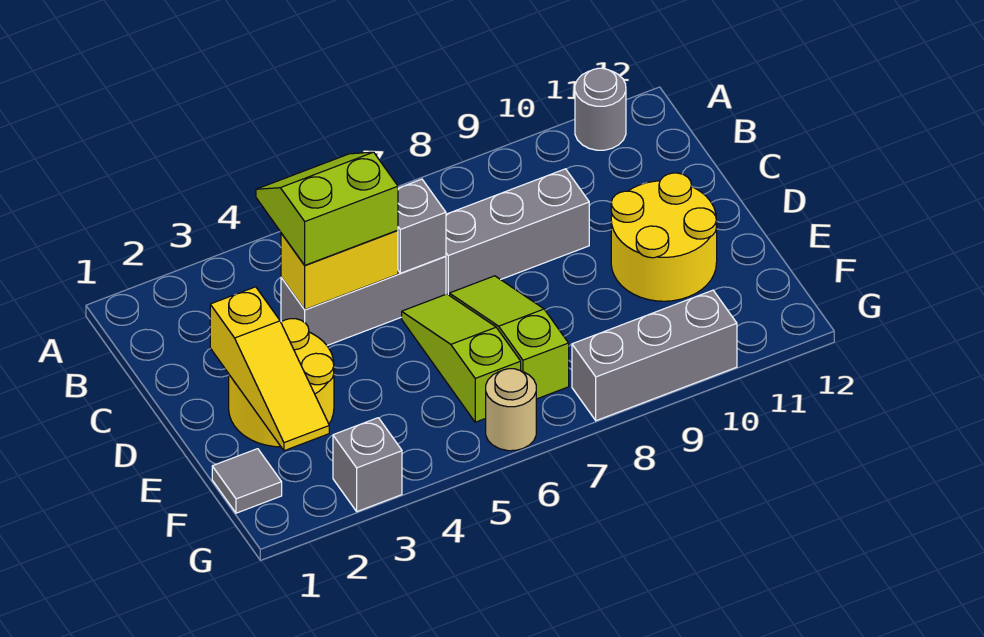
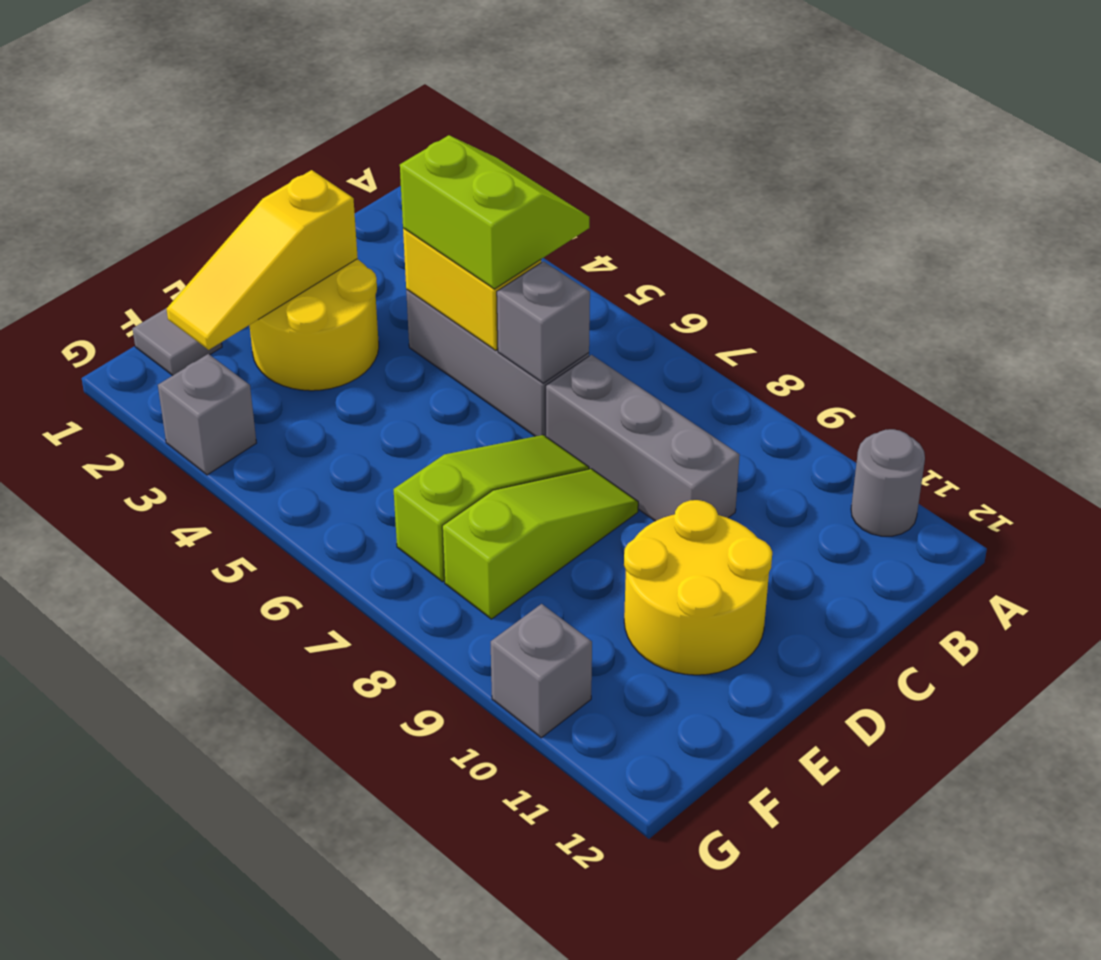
lime 1x3 slope [402,294,521,422] -> lime 1x3 slope moved to [442,469,638,619]
tan 1x1 round brick [486,369,536,451] -> none
grey 1x3 brick [572,290,737,421] -> grey 1x1 brick [491,604,592,738]

